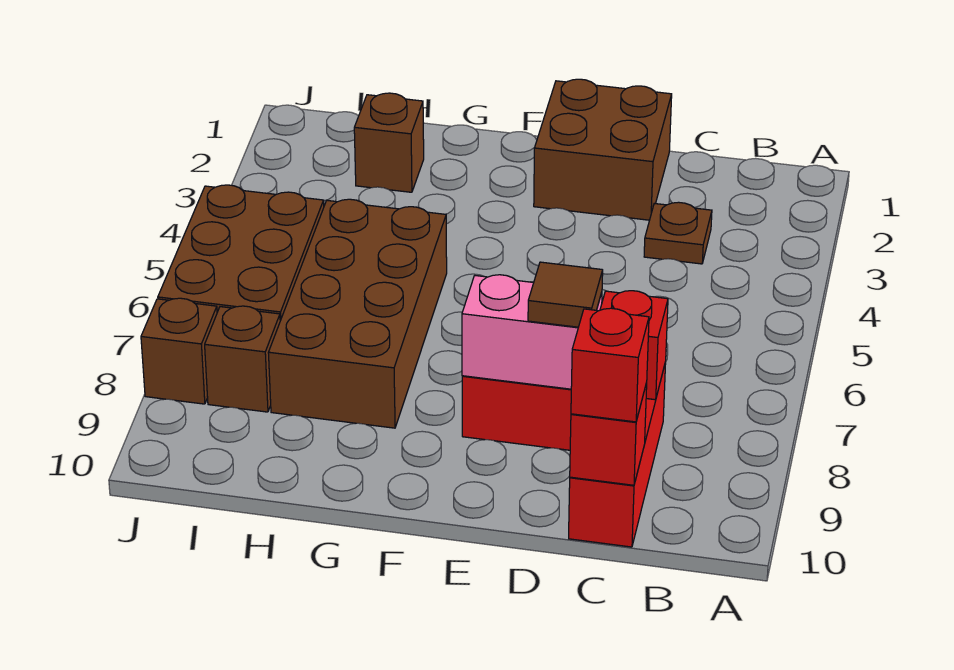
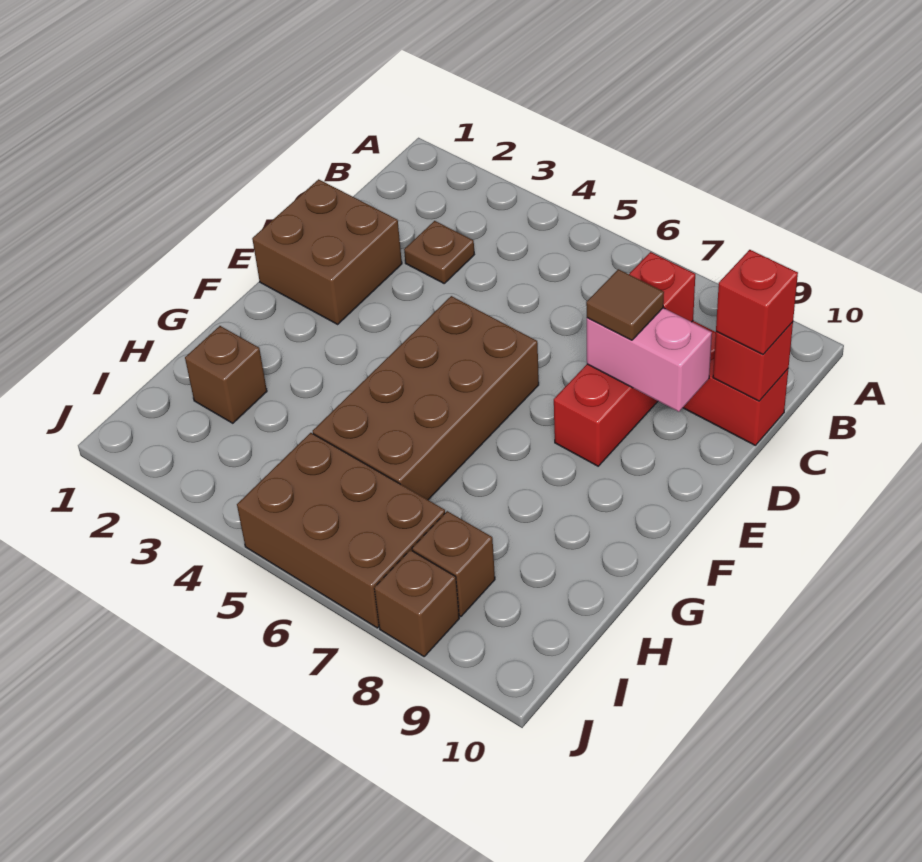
pink 1x2 brick [462,275,602,389] -> pink 1x2 brick turned to [587,308,712,412]
brown 2x4 brick [268,199,447,428] -> brown 2x4 brick turned to [313,296,539,500]

